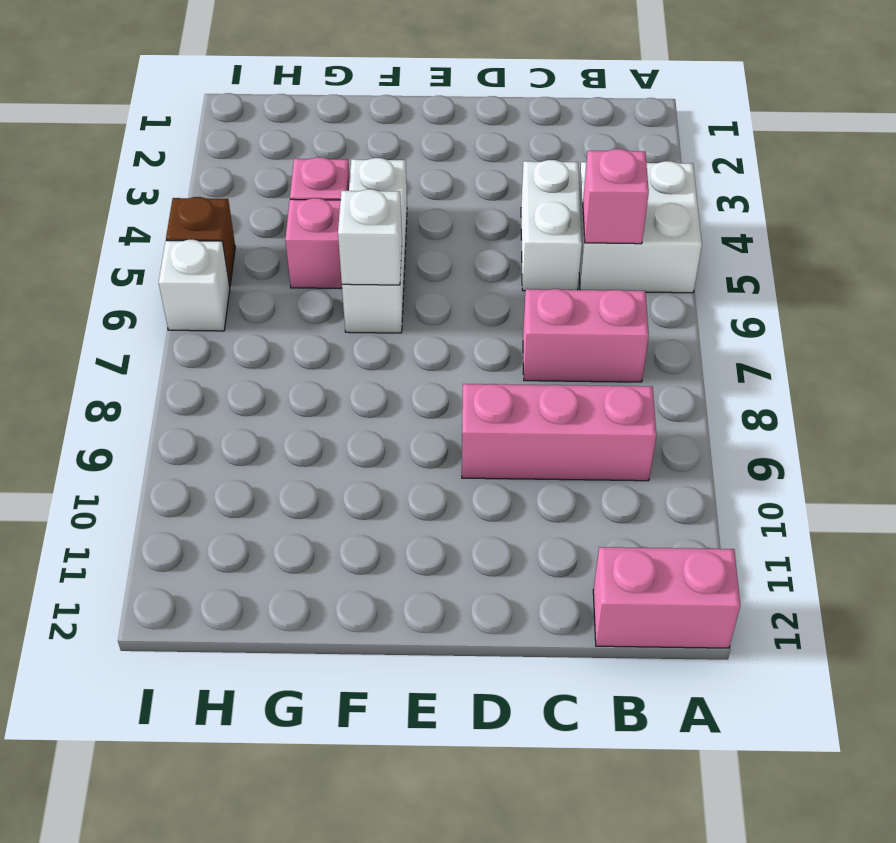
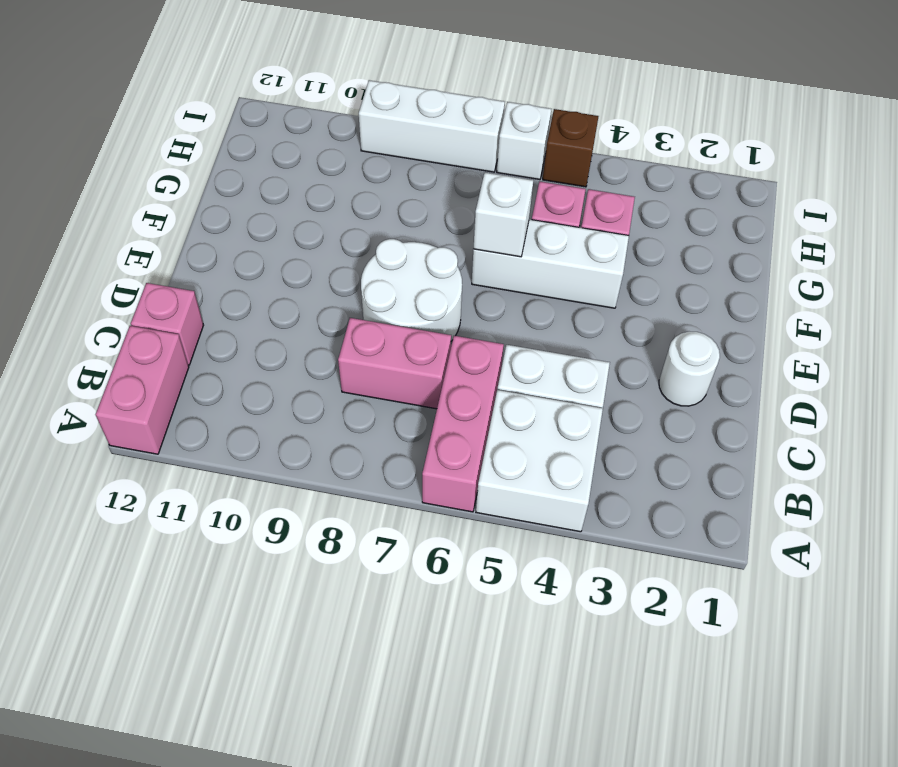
pink 1x1 brick [583,149,649,244] -> pink 1x1 brick moved to [131,283,204,365]
pink 1x2 brick [523,289,649,382] -> pink 1x2 brick turned to [338,318,451,409]
pink 1x3 brick [462,384,656,481] -> pink 1x3 brick moved to [422,336,504,512]
none -> white 1x1 round brick [659,331,720,406]
none -> white 2x2 round brick [361,239,462,341]
none -> white 1x3 brick [359,80,505,172]

